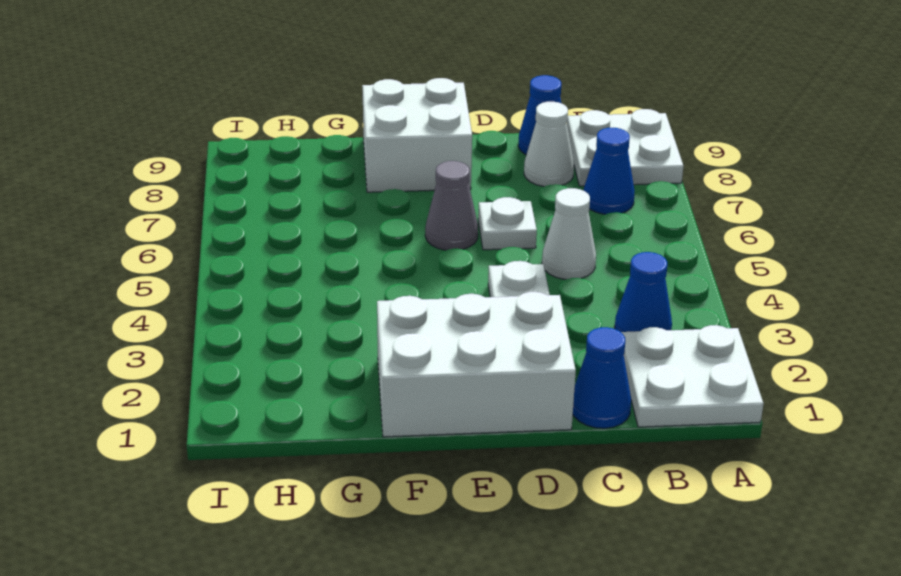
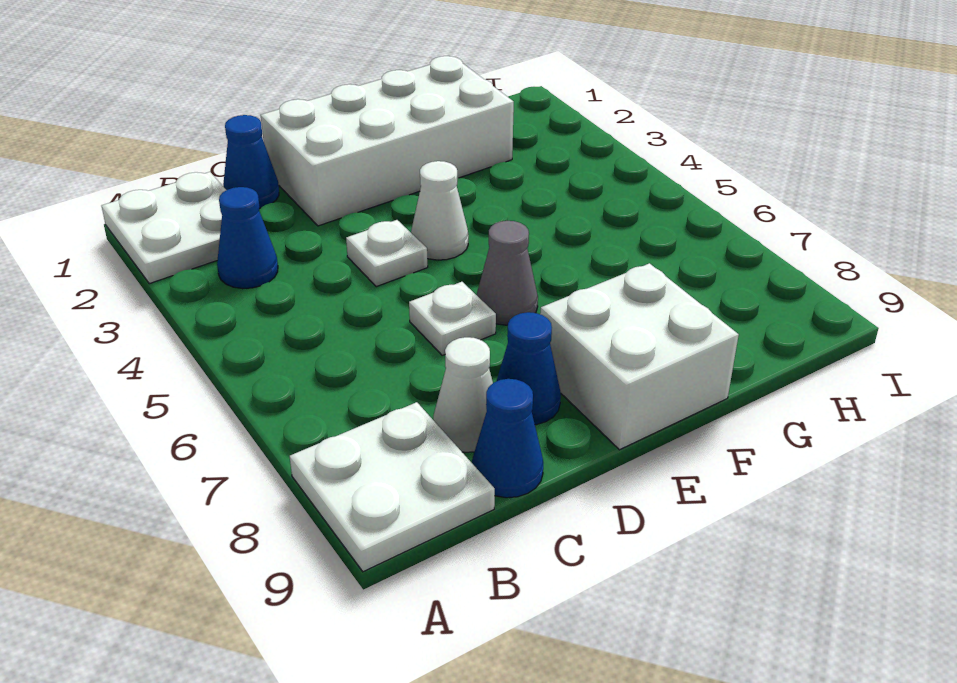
blue 1x1 cone [584,128,634,214] -> blue 1x1 cone moved to [497,312,561,425]
white 1x1 cone [542,188,596,279] -> white 1x1 cone moved to [411,161,468,260]
white 2x3 brick [377,292,576,437] -> white 2x4 brick [261,56,514,226]

